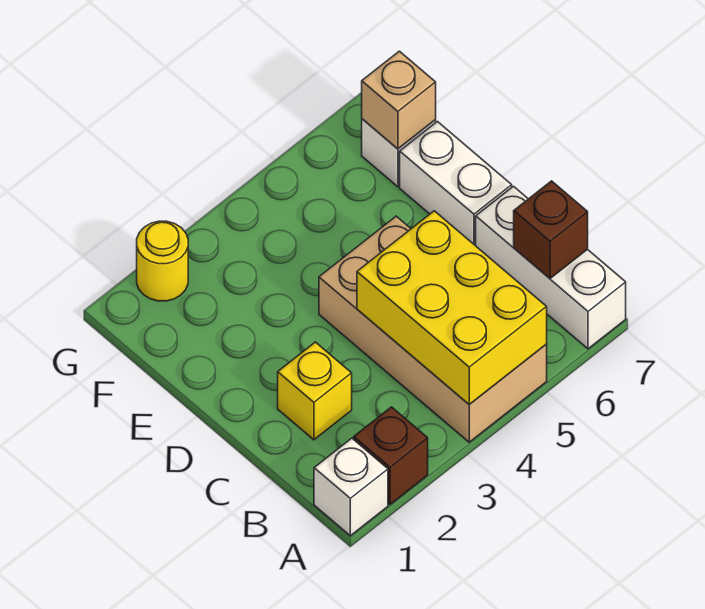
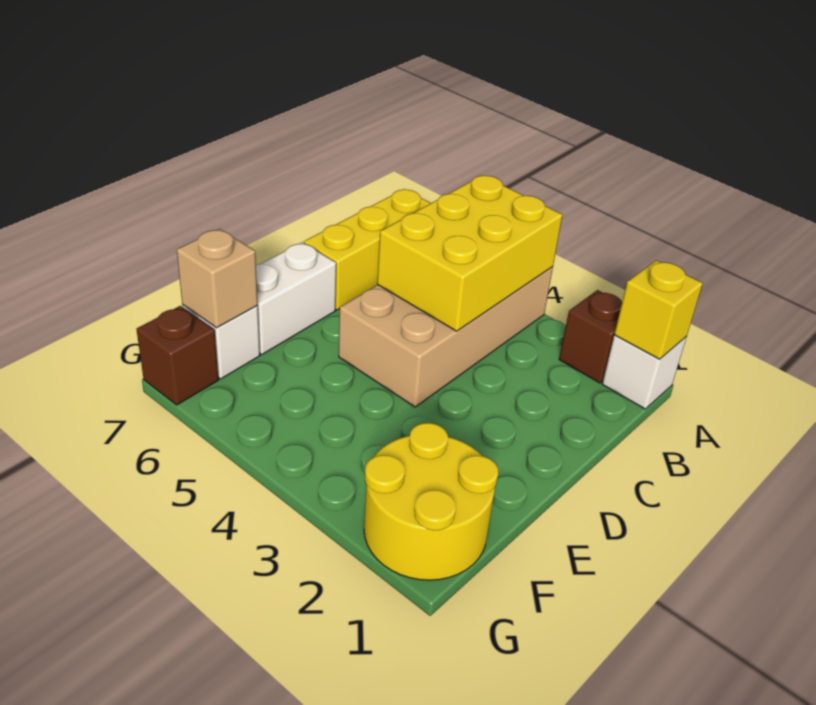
white 1x3 brick [476,186,626,349] -> yellow 1x3 brick [304,189,431,310]
brown 1x1 brick [514,181,588,278] -> brown 1x1 brick moved to [137,306,218,405]
yellow 1x1 brick [278,342,352,440] -> yellow 1x1 brick moved to [614,260,703,359]
yellow 1x1 round brick [137,221,188,301] -> yellow 2x2 round brick [364,423,498,580]

